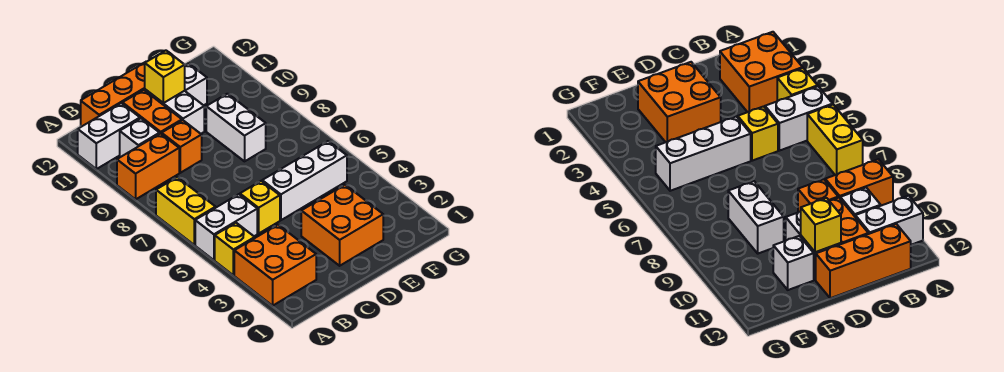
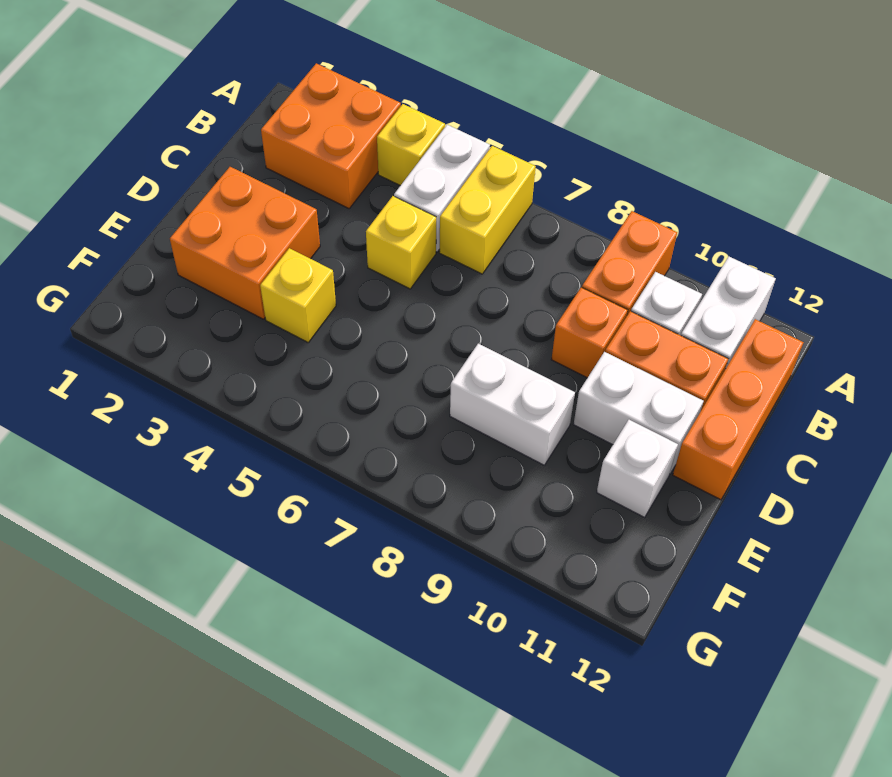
yellow 1x2 brick [156,177,216,245] -> yellow 1x2 brick turned to [439,146,536,274]
white 1x3 brick [262,141,347,220] -> none
yellow 1x1 brick [145,51,185,103] -> yellow 1x1 brick moved to [260,248,336,342]

